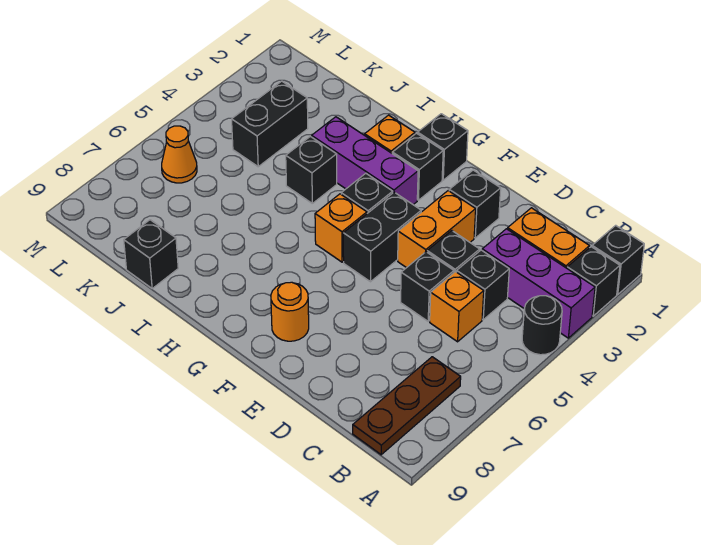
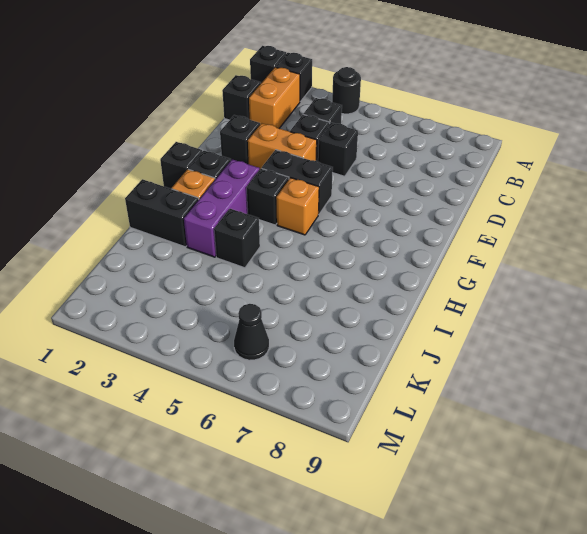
purple 1x3 brick [482,229,595,338] -> none
brown 1x3 plate [353,357,461,455] -> none
orange 1x1 brick [430,272,484,342] -> none
orange 1x1 round brick [271,282,309,341] -> none
black 1x1 brick [124,220,178,288] -> black 1x1 brick moved to [222,75,261,120]
black 1x2 brick [232,81,308,167] -> black 1x2 brick moved to [125,179,199,247]
orange 1x1 cone [162,126,197,183] -> black 1x1 cone [234,304,269,360]

